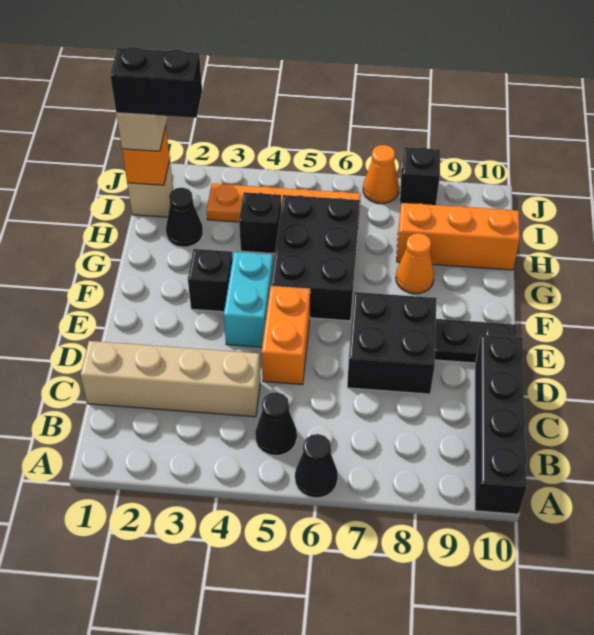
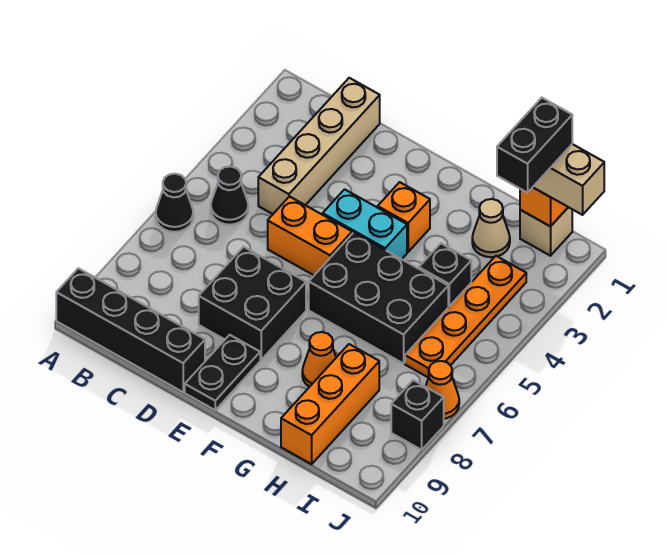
black 1x1 brick [188,249,233,312] -> orange 1x1 brick [378,182,430,252]
black 1x1 cone [166,188,203,247] -> tan 1x1 cone [472,199,510,257]

